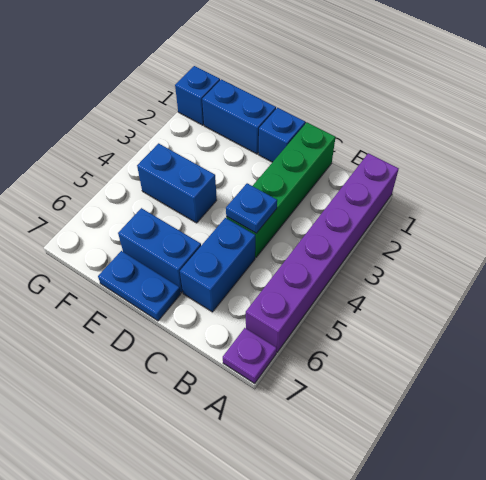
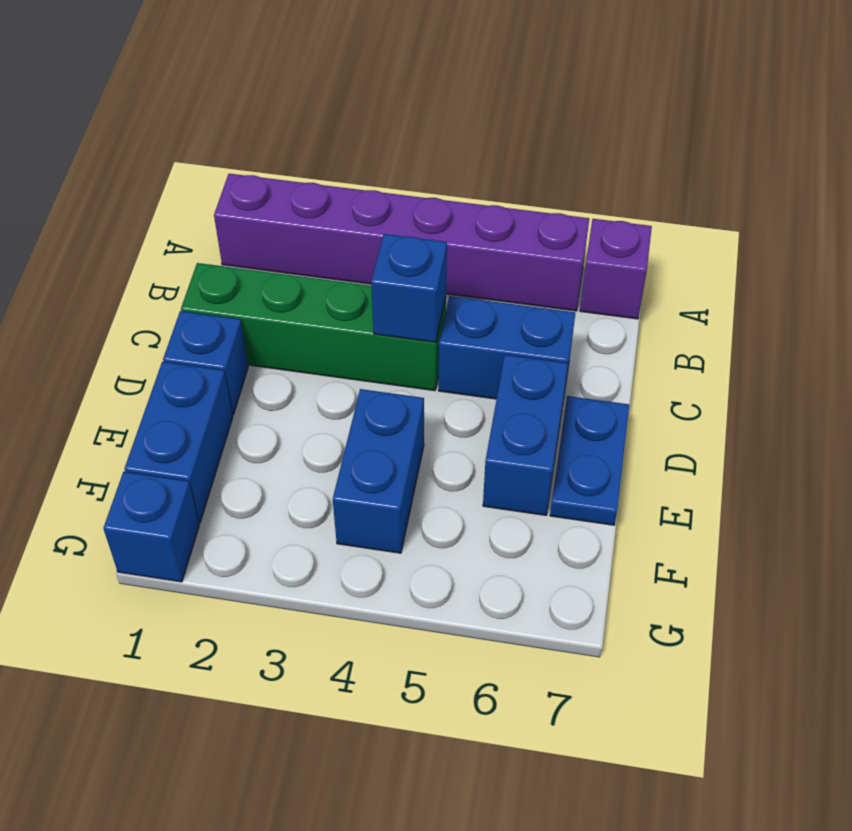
purple 1x1 plate [223,328,277,383] -> purple 1x1 brick [580,219,652,319]
blue 1x1 plate [226,183,277,233] -> blue 1x1 brick [371,234,447,342]

